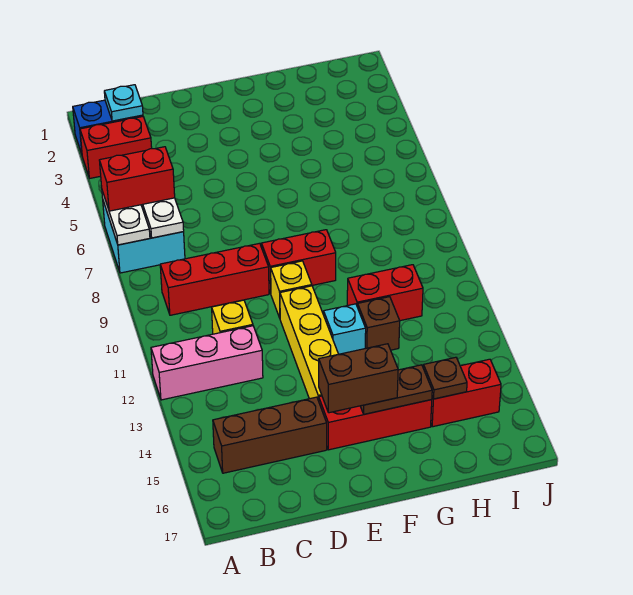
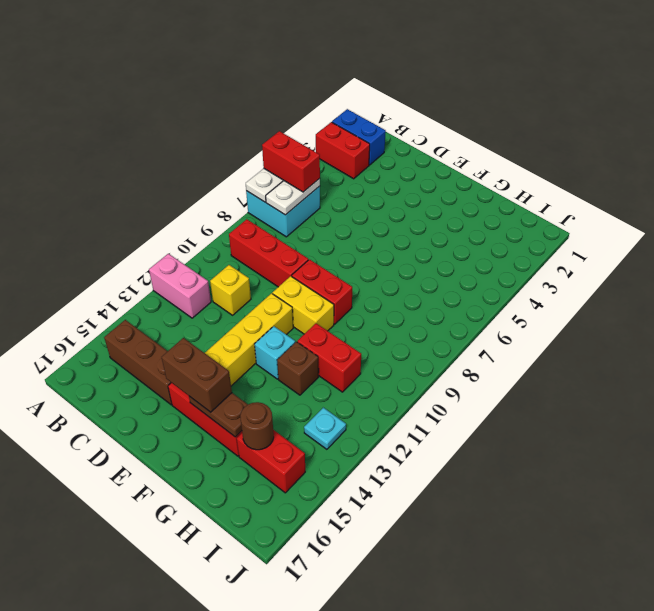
pink 1x3 brick [151,326,263,400] -> pink 1x2 brick [149,254,211,318]
cyan 1x1 plate [104,85,143,121] -> cyan 1x1 plate moved to [304,408,346,449]
yellow 1x1 brick [271,261,312,318] -> yellow 1x2 brick [272,276,334,334]
brown 1x1 plate [423,357,467,399] -> brown 1x1 round brick [240,402,274,450]

